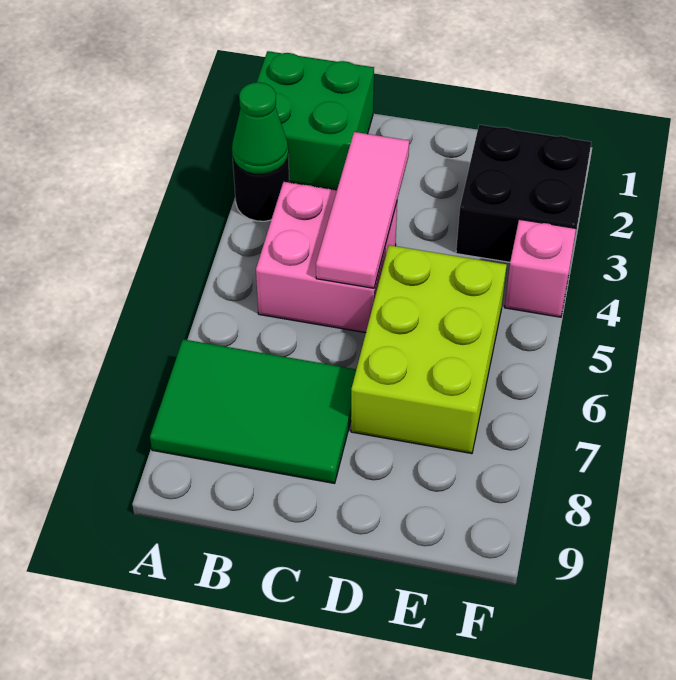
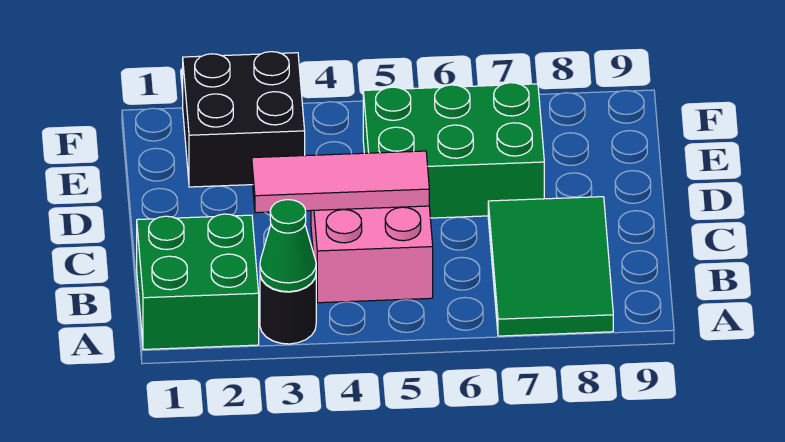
lime 2x3 brick [351,245,507,454] -> green 2x3 brick [363,83,544,218]
pink 1x1 brick [505,219,576,317] -> none

